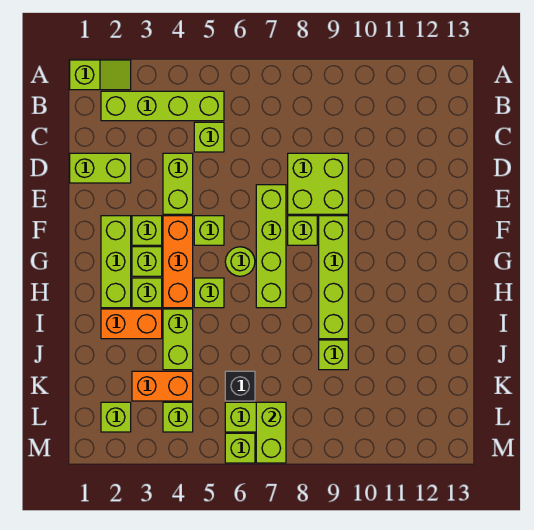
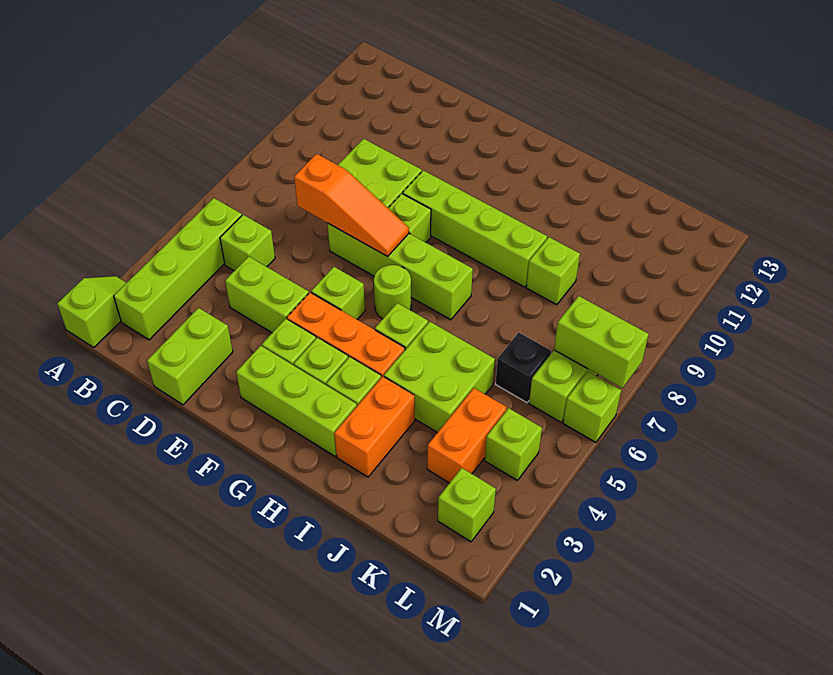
none -> orange 1x3 slope [294,154,409,257]
lime 1x2 brick [163,309,193,370] -> lime 2x2 brick [384,322,495,433]

